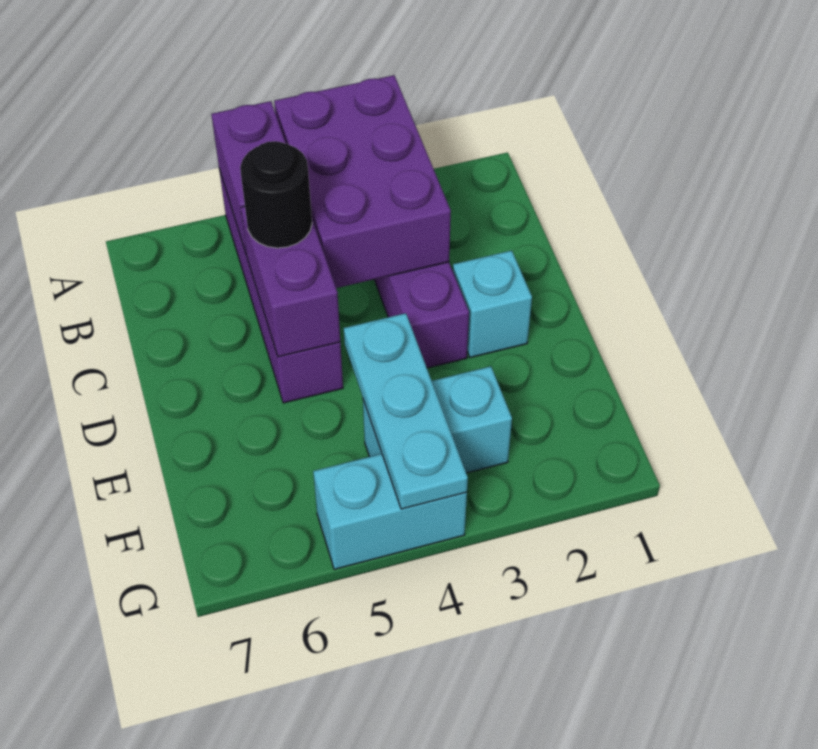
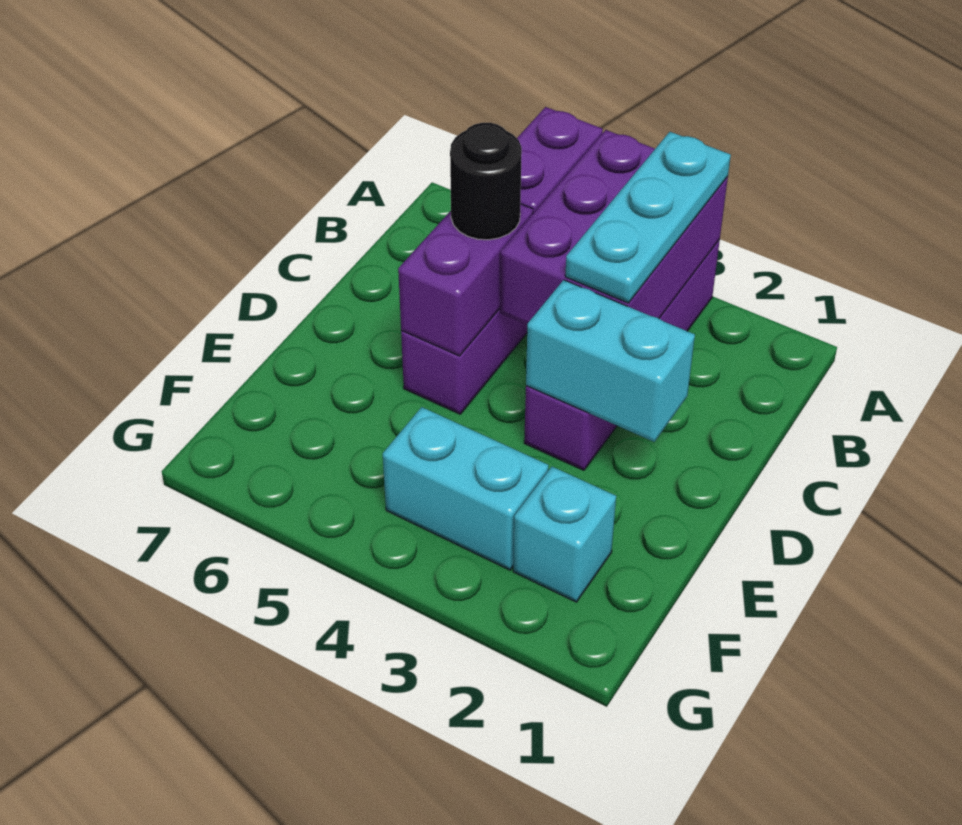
cyan 1x1 brick [453,250,532,358] -> cyan 1x1 brick moved to [513,467,616,602]
cyan 1x3 plate [344,313,468,509] -> cyan 1x3 plate moved to [565,132,731,303]
cyan 1x2 brick [313,454,467,569] -> cyan 1x2 brick moved to [526,280,695,442]

